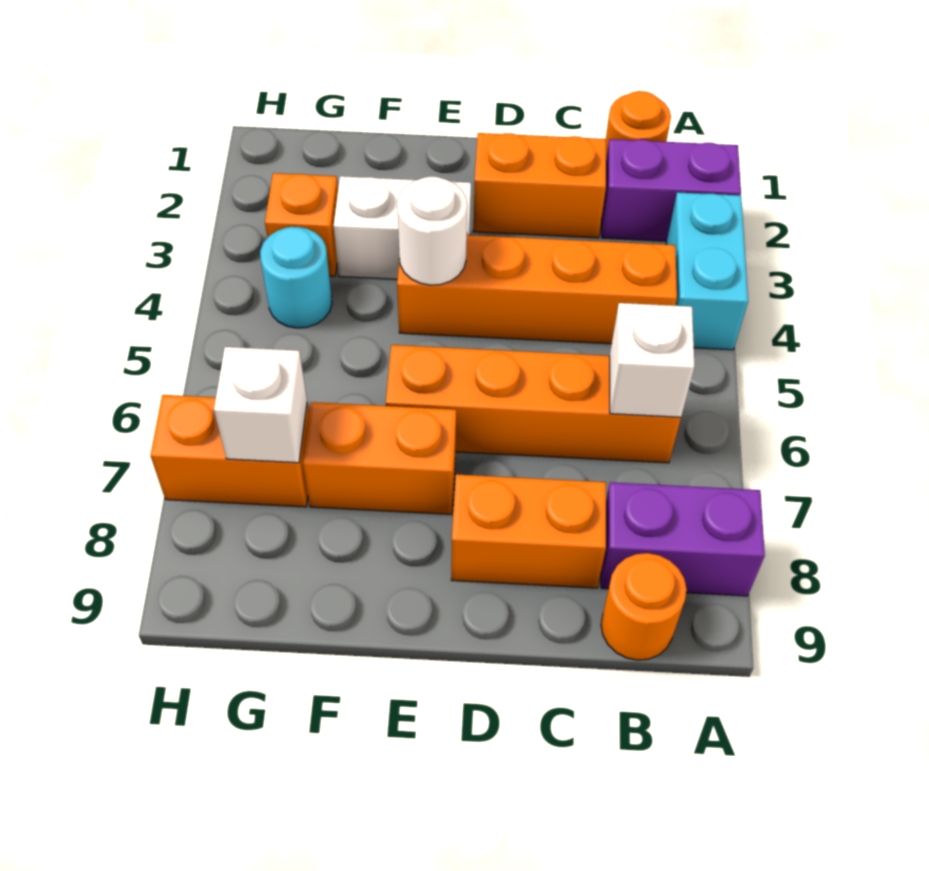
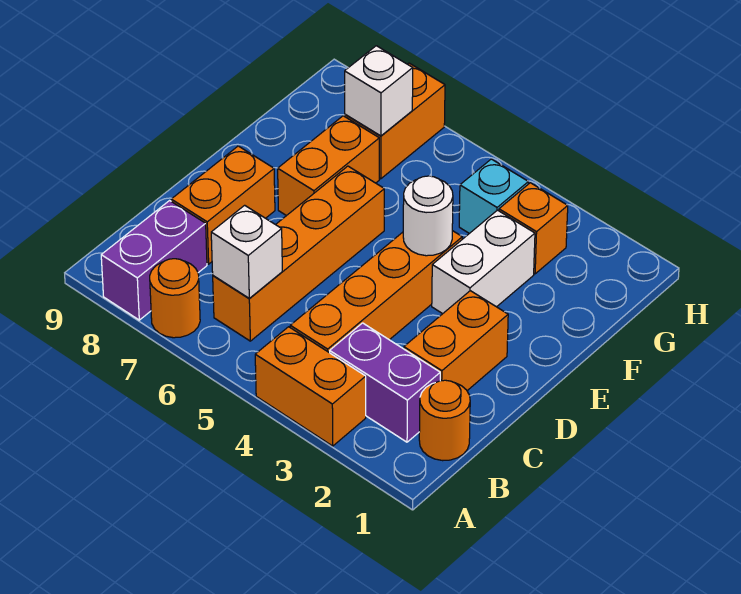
purple 1x2 brick [602,139,741,241] -> purple 1x2 brick turned to [330,323,440,442]
cyan 1x2 brick [666,192,748,350] -> orange 1x2 brick [255,327,366,446]
orange 1x1 round brick [601,553,687,660] -> orange 1x1 round brick moved to [150,259,200,338]
cyan 1x1 round brick [260,227,332,328] -> cyan 1x1 brick [459,159,528,233]

